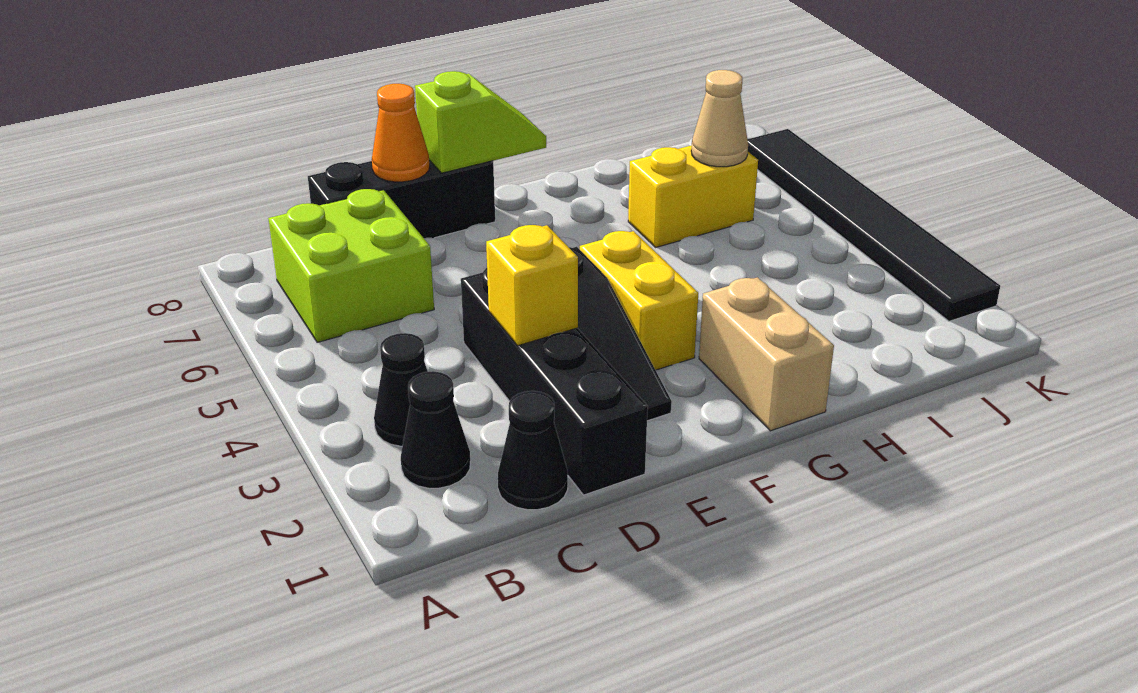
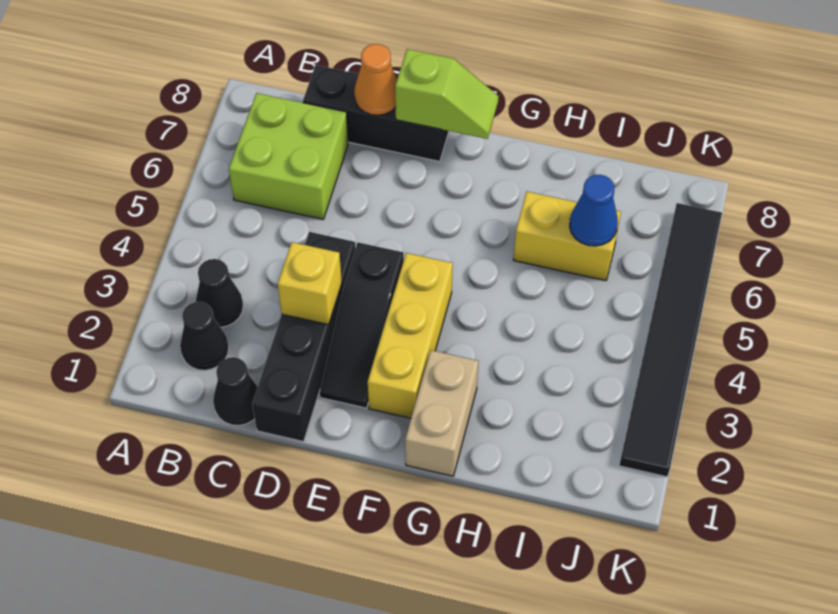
yellow 1x2 brick [580,231,698,370] -> yellow 1x3 brick [368,253,453,418]
tan 1x1 cone [691,70,748,167] -> blue 1x1 cone [570,175,618,246]

